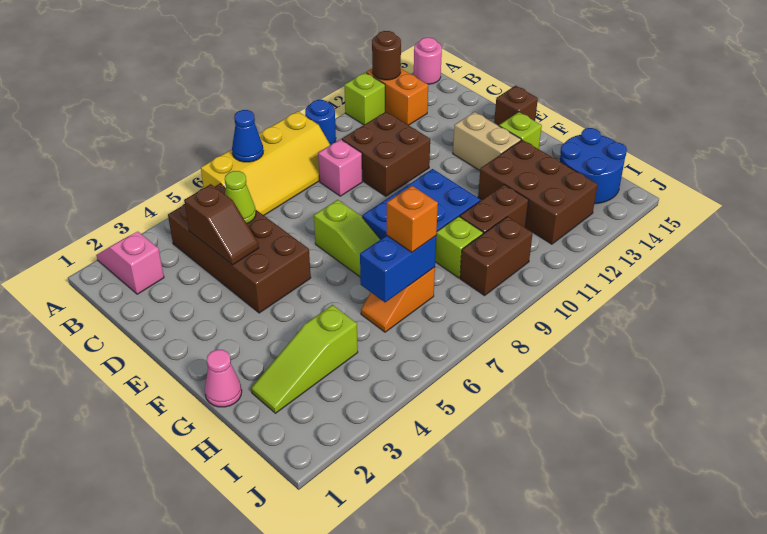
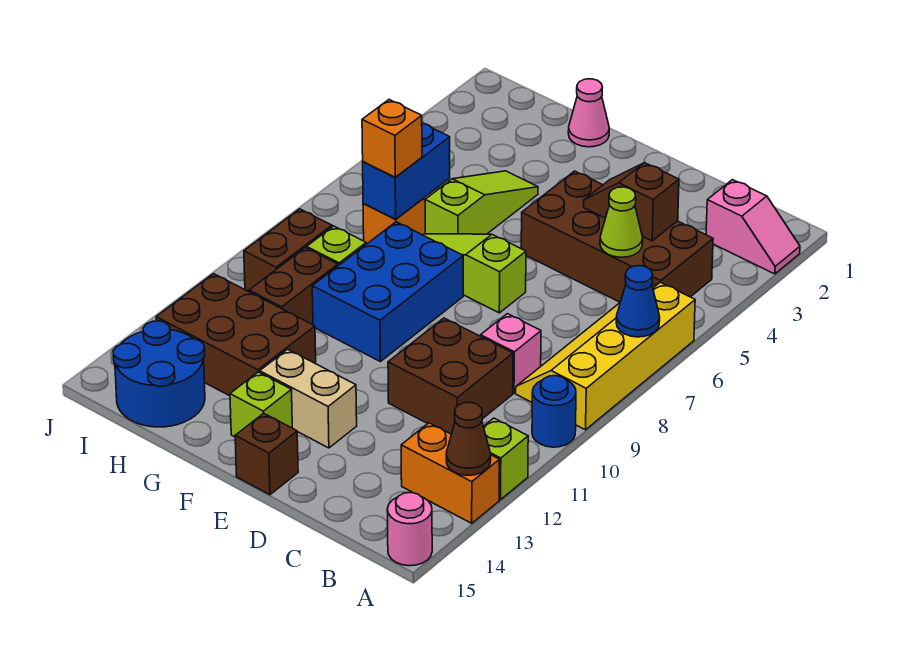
brown 1x1 round brick [372,31,401,80] -> brown 1x1 cone [446,402,491,475]
lime 1x3 slope [251,305,358,413] -> lime 1x3 slope moved to [425,171,538,234]

